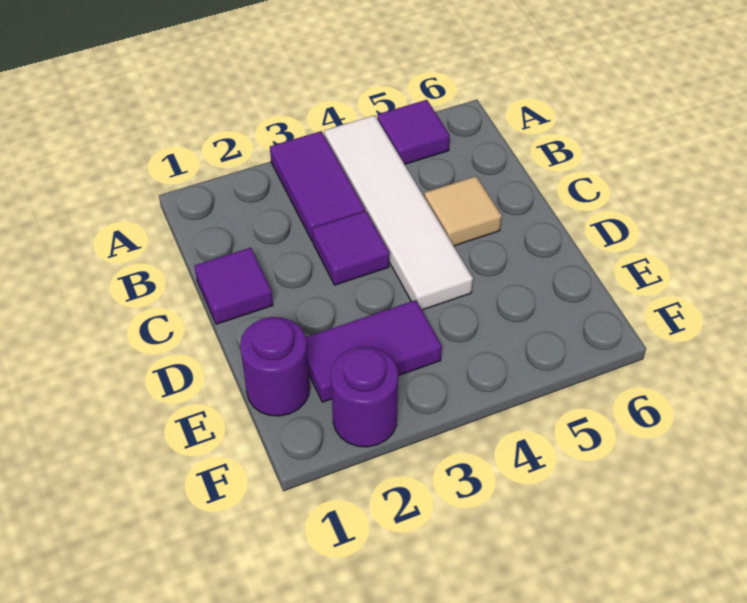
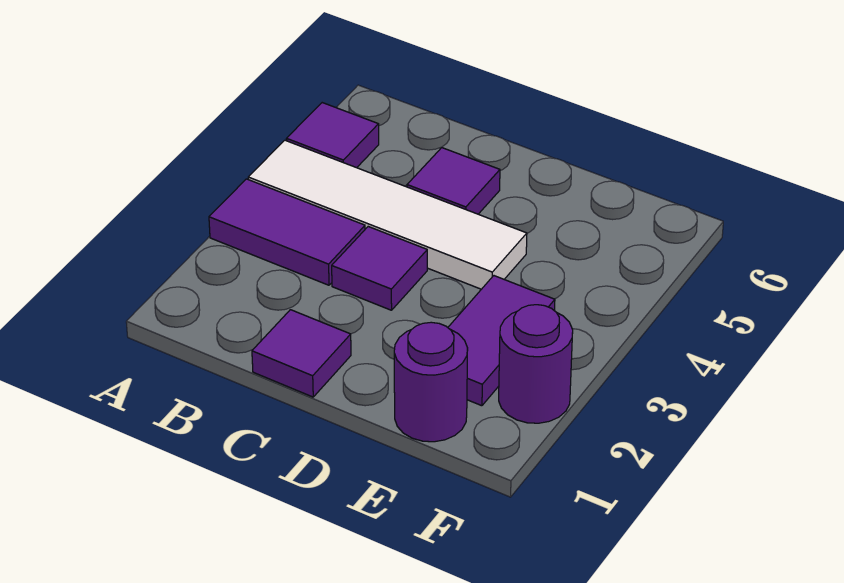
tan 1x1 tile [424,176,502,246] -> purple 1x1 tile [407,148,500,214]

